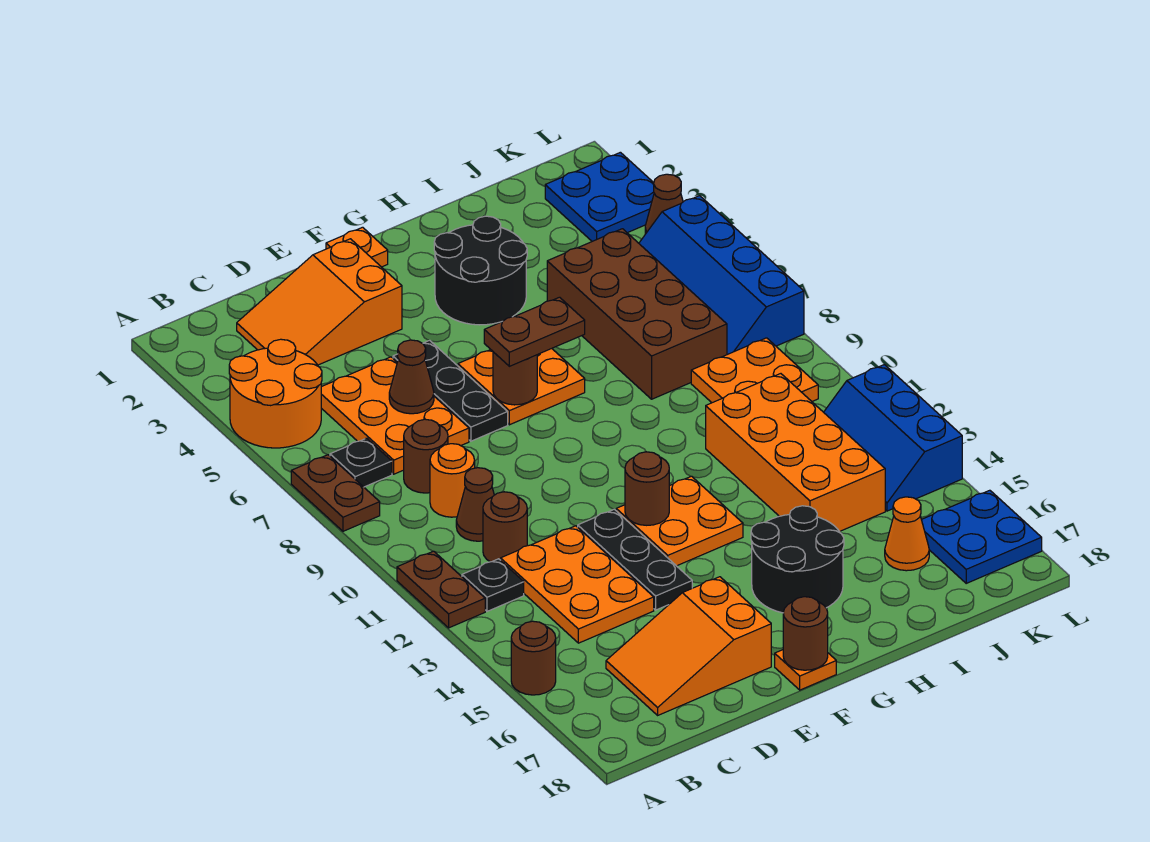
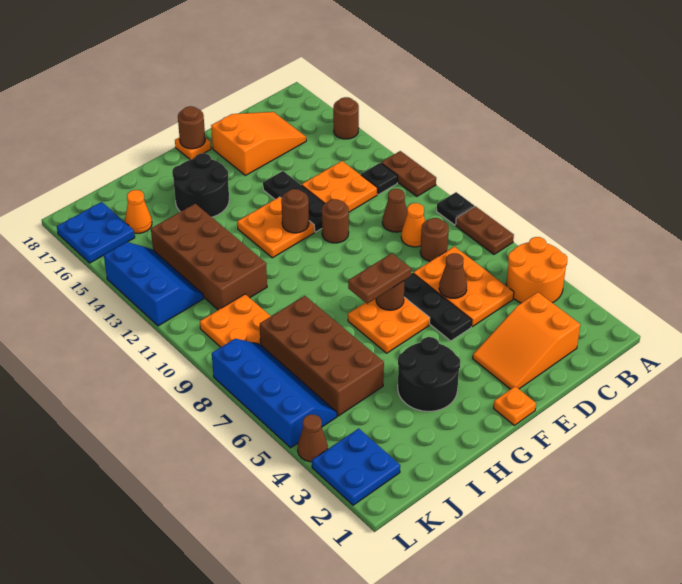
black 1x1 plate [330,438,392,487] -> black 1x1 plate moved to [437,192,474,225]
orange 2x3 slope [237,239,402,365] -> orange 2x3 slope turned to [473,292,580,389]
orange 1x1 round brick [430,444,475,517] -> orange 1x1 cone [401,203,425,247]
brown 1x1 round brick [483,492,527,562] -> brown 1x1 round brick moved to [322,199,349,243]
orange 2x3 plate [501,526,654,643] -> orange 2x2 plate [302,161,377,212]
orange 2x4 brick [706,374,885,532] -> brown 2x4 brick [151,204,267,310]

